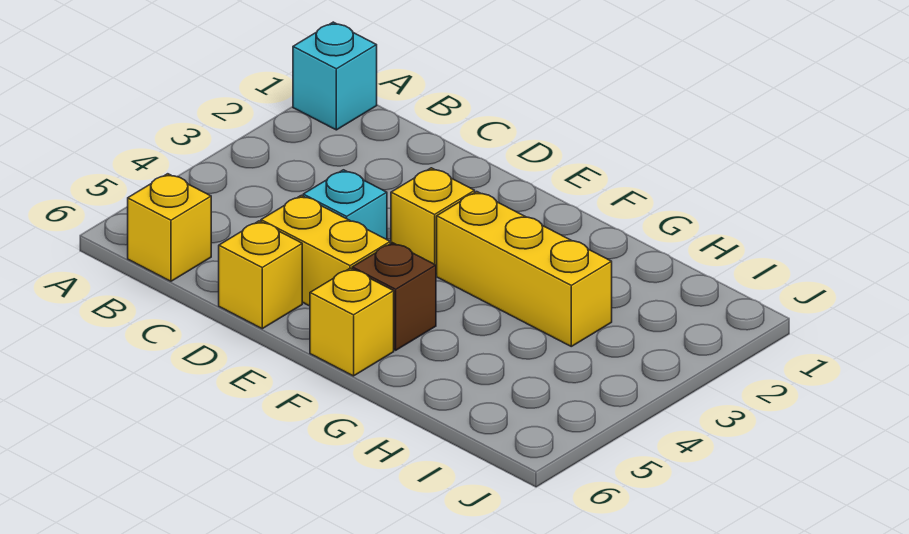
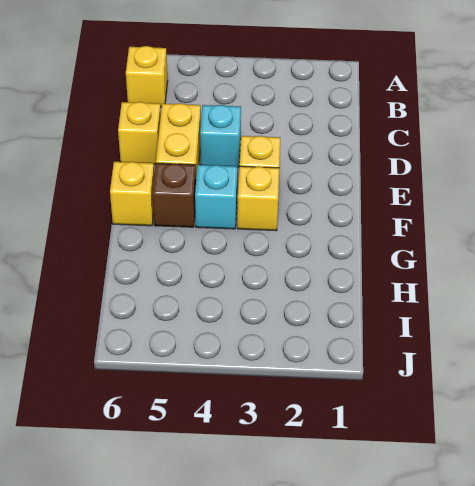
cyan 1x1 brick [293,22,377,130] -> cyan 1x1 brick moved to [195,165,237,229]
yellow 1x3 brick [437,192,612,346] -> yellow 1x1 brick [237,166,279,231]

